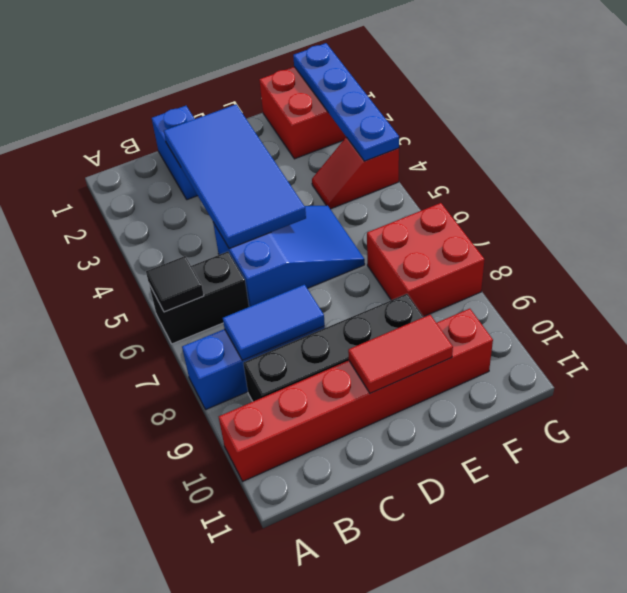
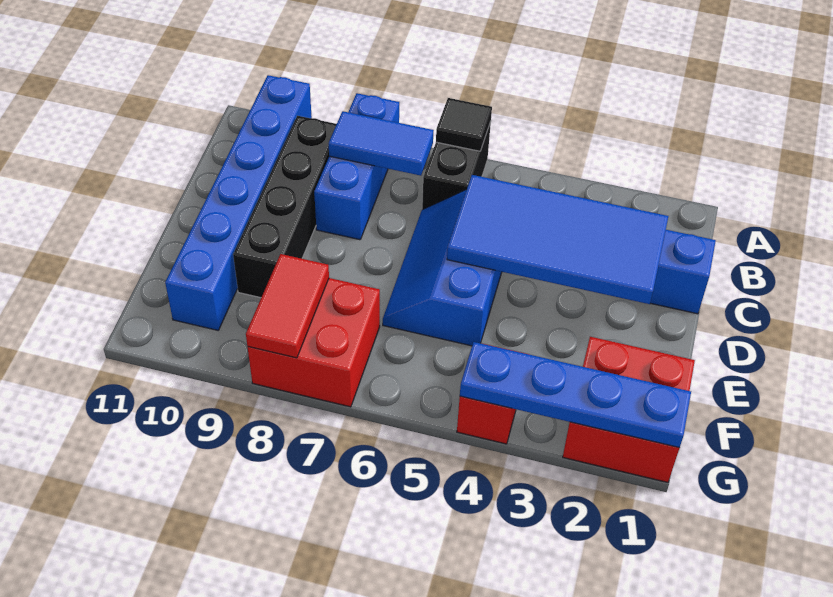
red 1x6 brick [219,309,493,481] -> blue 1x6 brick [165,75,312,330]
blue 1x2 tile [223,285,325,360] -> blue 1x2 tile turned to [329,111,434,176]
blue 2x3 slope [213,205,365,307] -> blue 2x3 slope turned to [383,190,502,346]
red 1x2 tile [348,315,453,393] -> red 1x2 tile moved to [246,254,329,358]

